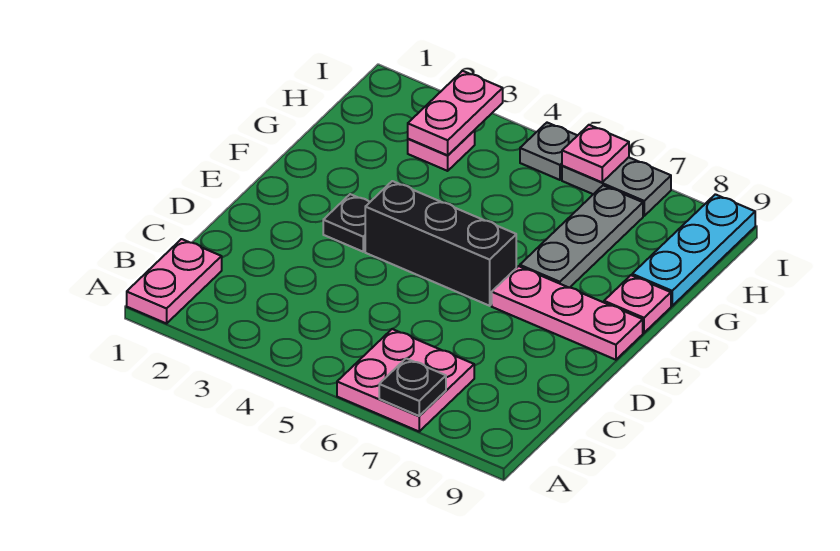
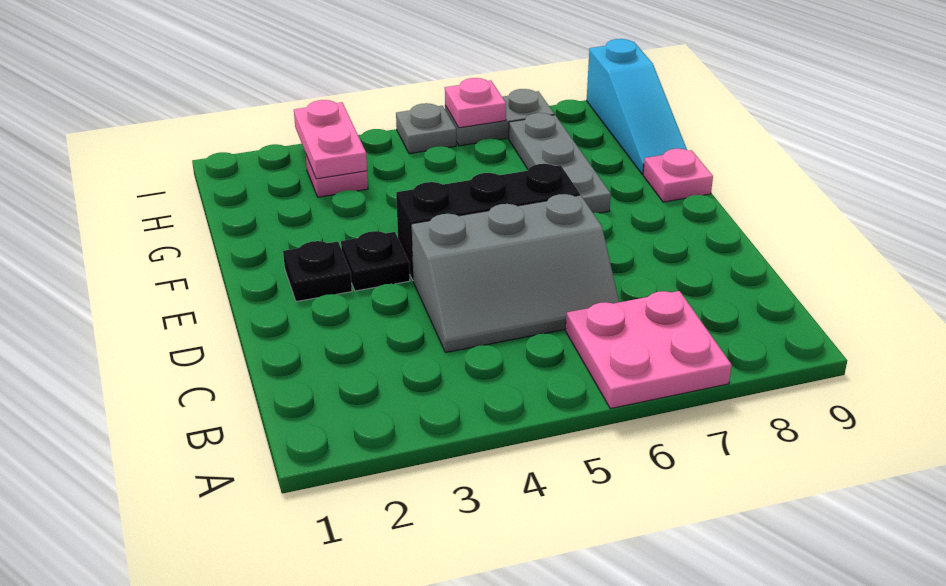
pink 1x2 plate [127,239,222,324] -> none
black 1x1 plate [379,358,446,416] -> black 1x1 plate moved to [283,241,352,302]
none -> grey 2x3 slope [412,194,619,352]
pink 1x3 plate [492,266,643,360] -> none
cyan 1x3 plate [632,194,755,306] -> cyan 1x3 slope [587,39,687,174]

